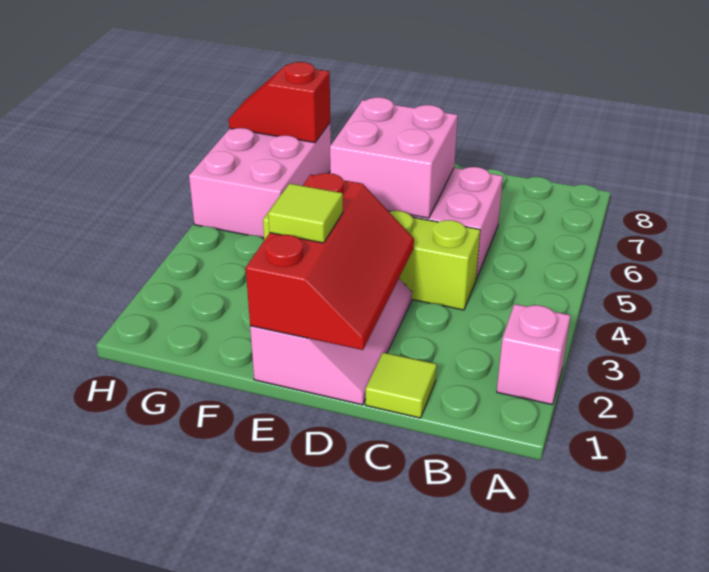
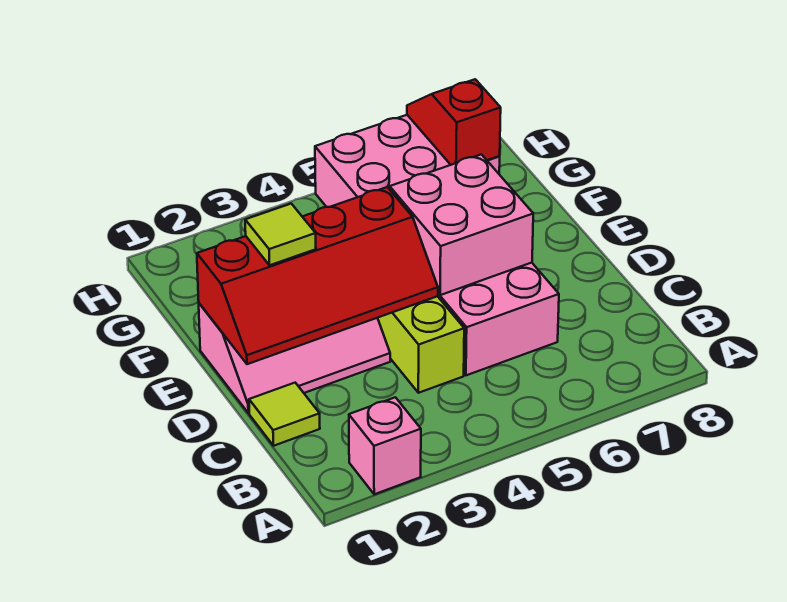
red 2x3 slope [246,173,414,350] -> red 2x4 slope [197,187,438,364]

